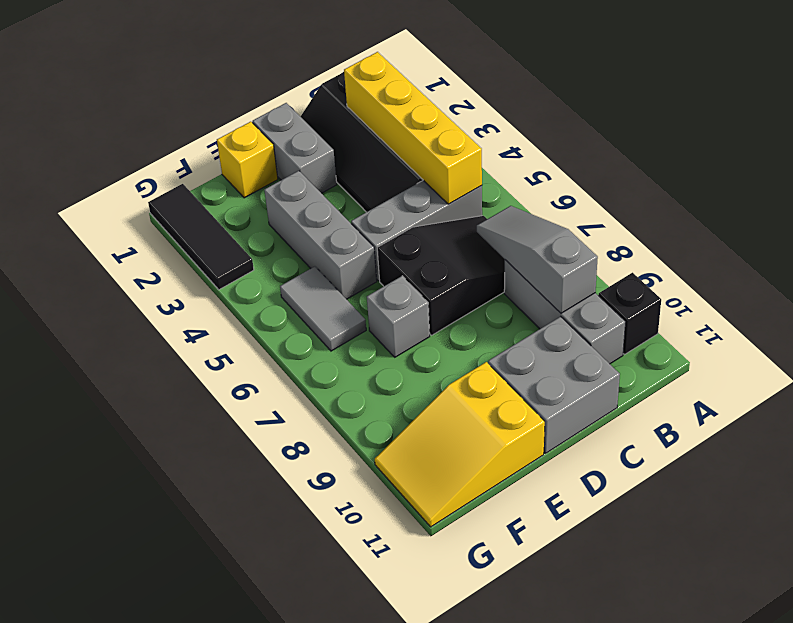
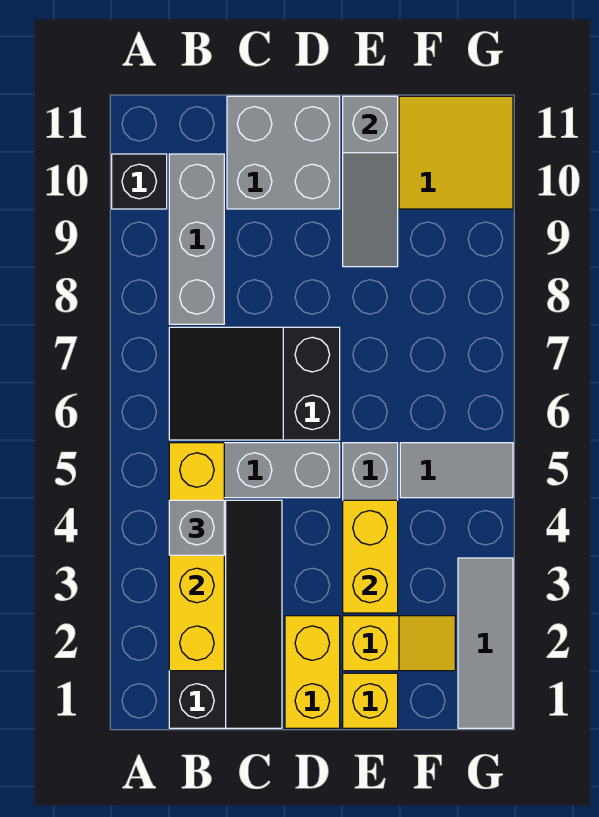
grey 1x3 slope [477,206,598,313] -> grey 1x3 slope moved to [343,96,398,267]
grey 1x2 brick [253,103,337,193] -> yellow 1x2 brick [285,616,340,728]
none -> yellow 1x2 slope [343,616,455,671]
none -> yellow 1x2 brick [343,500,398,613]
grey 1x1 brick [367,276,430,357] -> grey 1x1 brick moved to [169,500,224,555]
grey 1x2 tile [280,266,366,351] -> grey 1x2 tile turned to [400,443,513,498]
black 1x3 tile [148,184,254,290] -> grey 1x3 tile [458,558,513,728]

